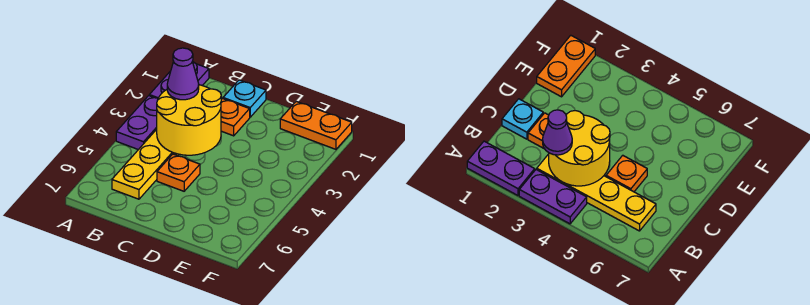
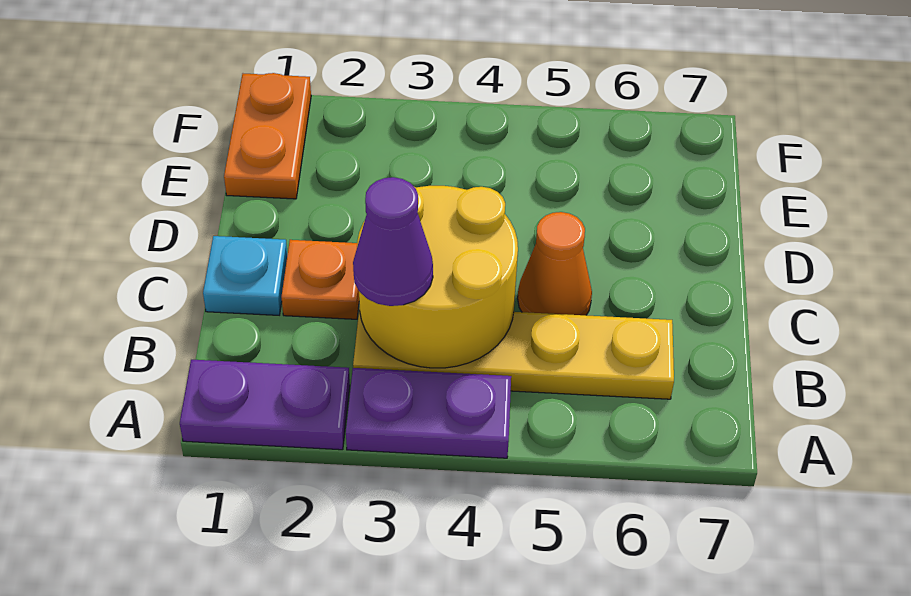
orange 1x1 plate [157,154,200,191] -> orange 1x1 cone [518,212,592,315]

